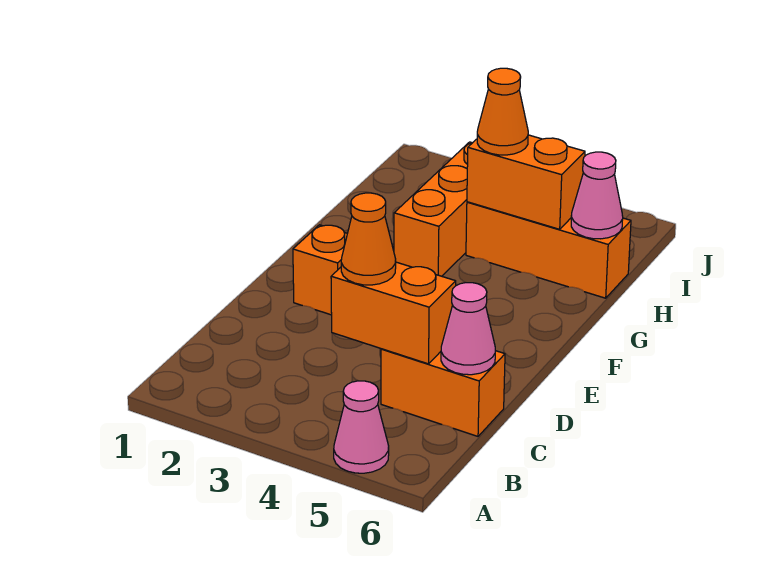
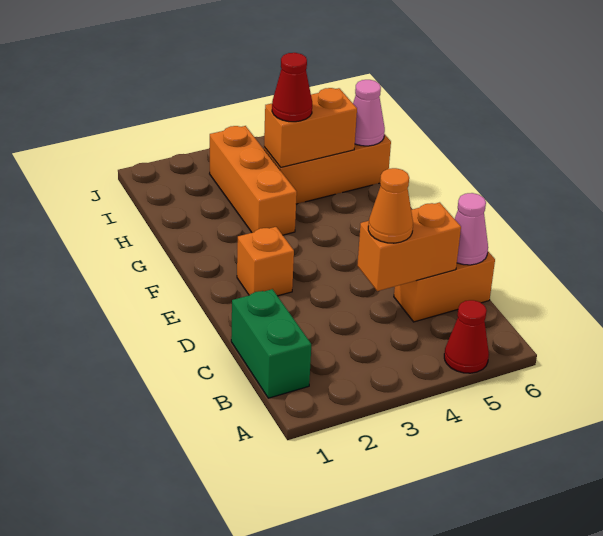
pink 1x1 cone [334,381,389,473] -> red 1x1 cone [444,300,489,373]
none -> green 1x2 brick [231,289,311,398]
orange 1x1 cone [477,68,528,155] -> red 1x1 cone [272,53,312,122]

